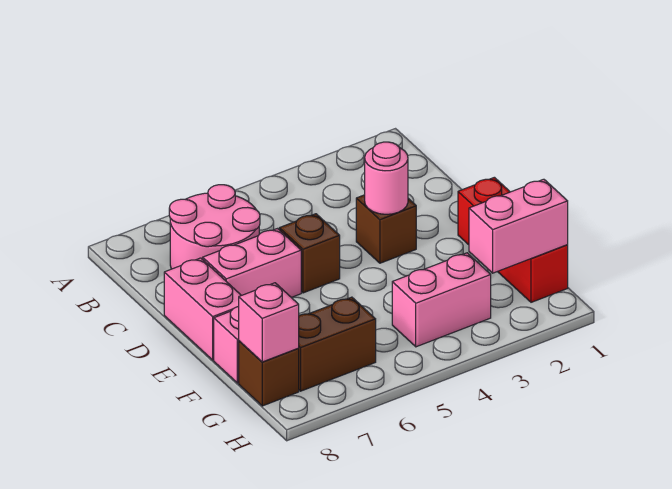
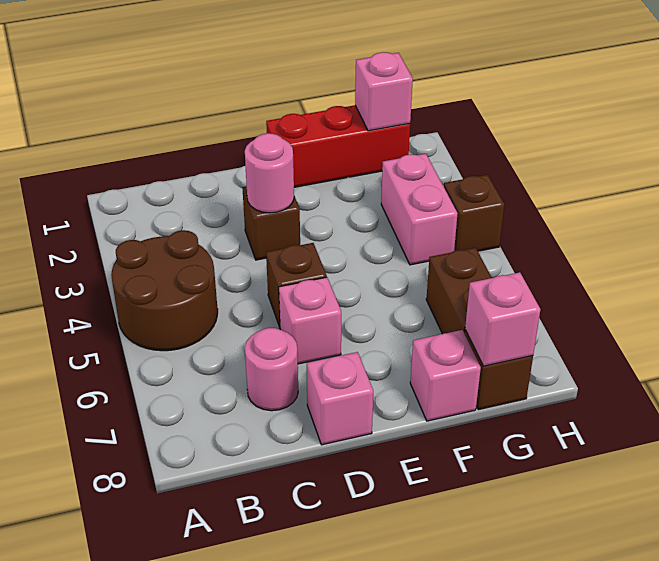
none -> brown 2x2 round brick [111,230,218,351]
pink 2x2 round brick [169,185,260,269] -> pink 1x1 round brick [245,328,298,411]
pink 1x2 brick [203,229,301,297] -> pink 1x1 brick [279,277,341,364]
pink 1x2 brick [164,258,241,360] -> pink 1x1 brick [307,352,373,445]
pink 1x2 brick [469,179,568,273] -> pink 1x1 brick [355,52,413,131]
none -> brown 1x1 brick [444,175,504,251]

